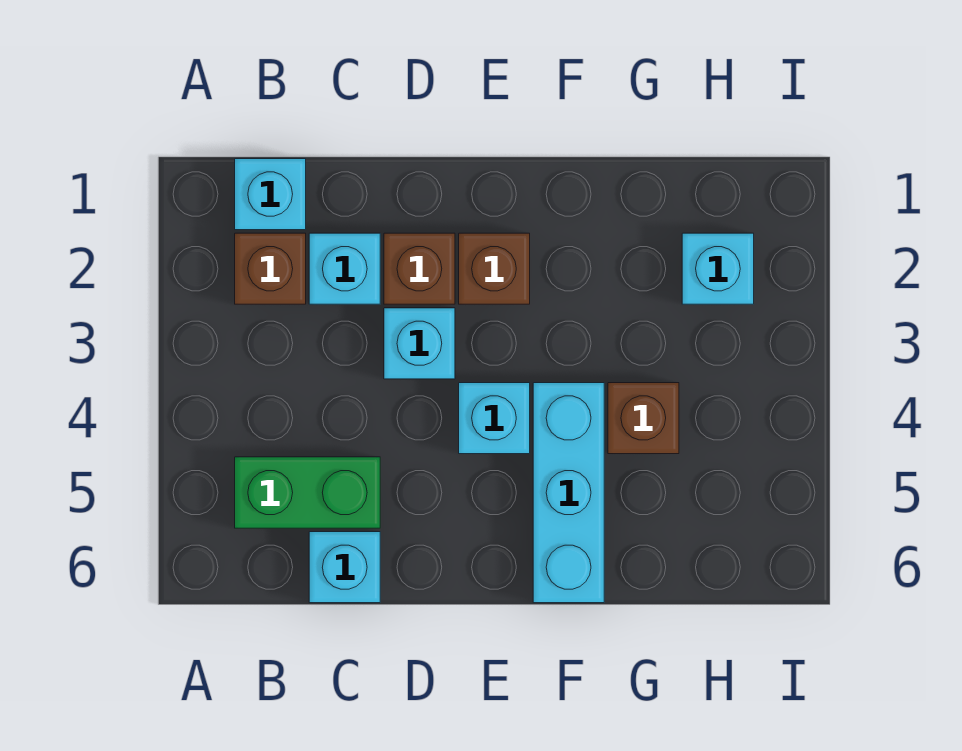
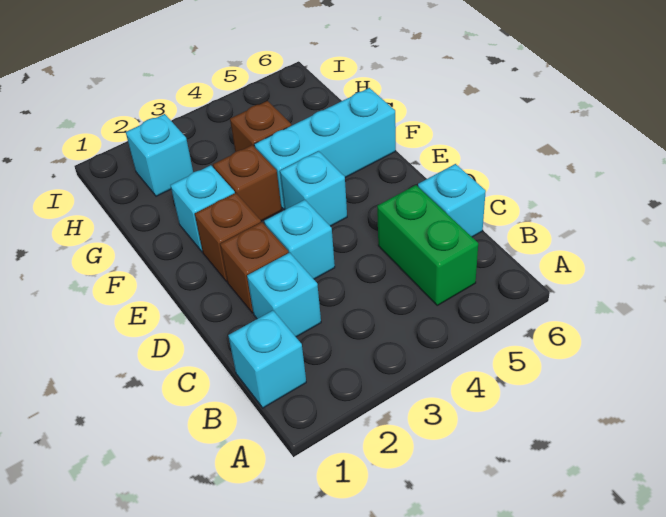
brown 1x1 brick [235,233,306,304] -> brown 1x1 brick moved to [213,145,282,221]
none -> cyan 1x1 brick [170,165,235,252]

